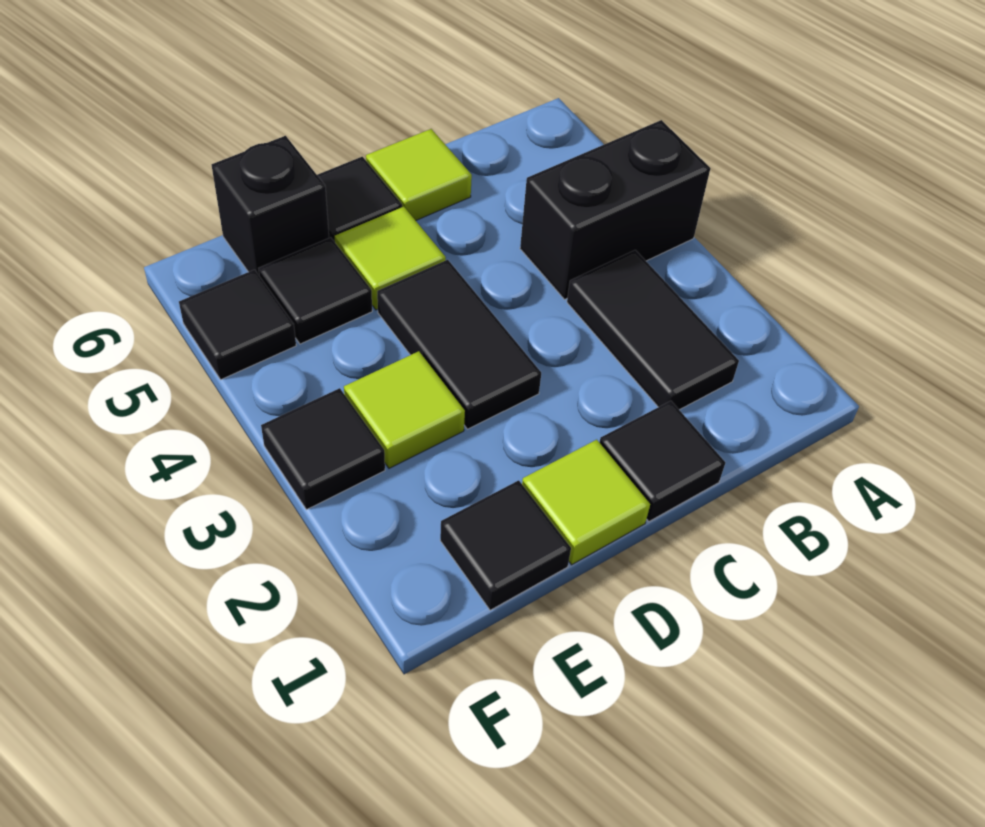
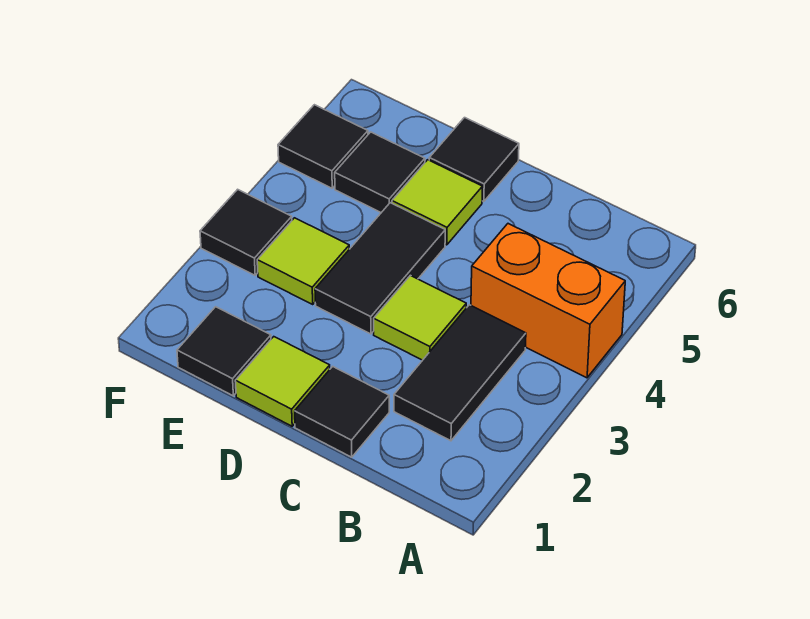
black 1x2 brick [520,120,711,299] -> orange 1x2 brick [471,224,625,378]
lime 1x1 tile [366,129,472,220] -> lime 1x1 tile moved to [374,275,466,360]
black 1x1 brick [211,136,329,275] -> none

